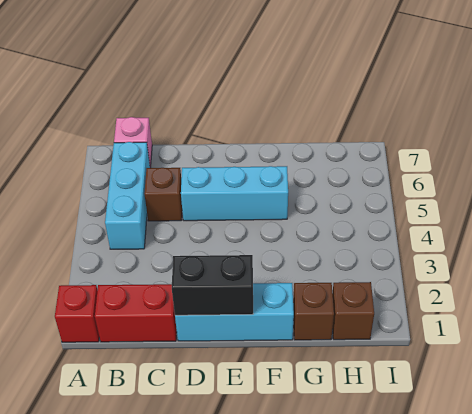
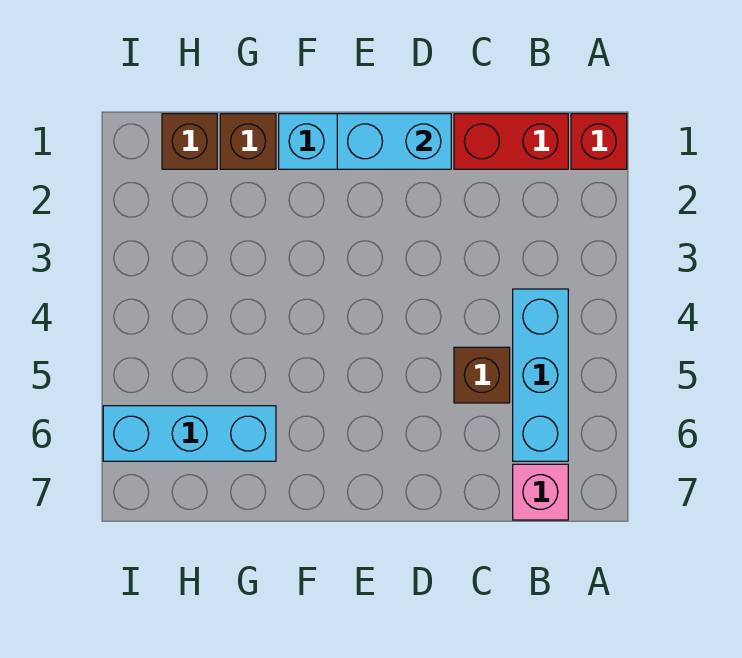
black 1x2 brick [172,255,253,315] -> cyan 1x2 brick [337,114,451,169]
cyan 1x3 brick [181,166,288,221] -> cyan 1x3 brick moved to [103,406,276,461]

